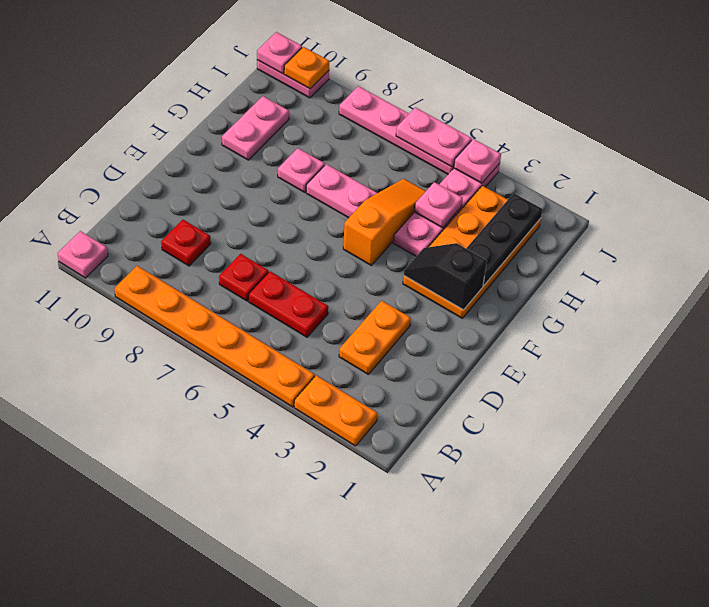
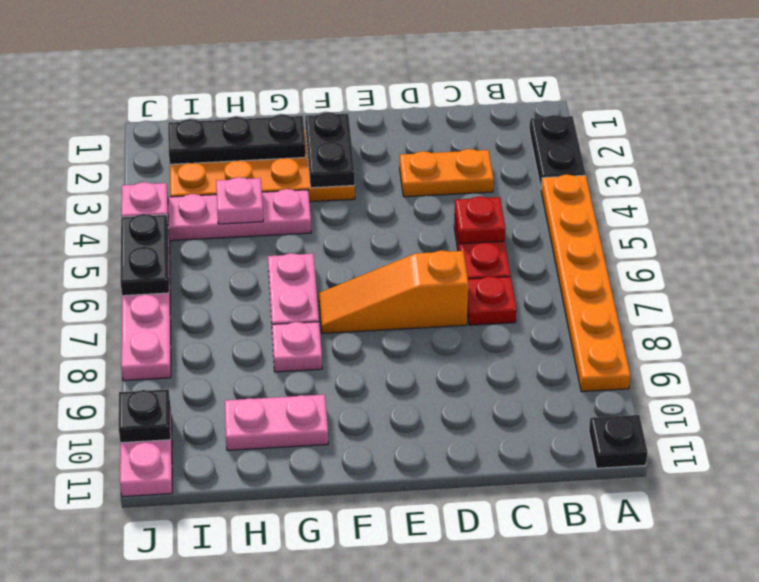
orange 1x2 plate [294,376,377,446] -> black 1x2 plate [529,115,586,187]
pink 1x1 plate [58,231,108,278] -> black 1x1 plate [589,415,648,468]
red 1x1 plate [161,220,211,266] -> red 1x1 plate moved to [455,197,505,244]
black 1x2 slope [404,243,487,310] -> black 1x2 plate [305,112,355,188]
orange 1x3 slope [343,179,426,265] -> orange 1x3 slope moved to [319,250,468,333]
pink 1x2 plate [396,107,472,167] -> black 1x2 plate [120,214,169,296]
orange 1x1 plate [284,47,329,89] -> black 1x1 plate [119,389,171,443]
pink 1x1 plate [257,32,302,74] -> none

